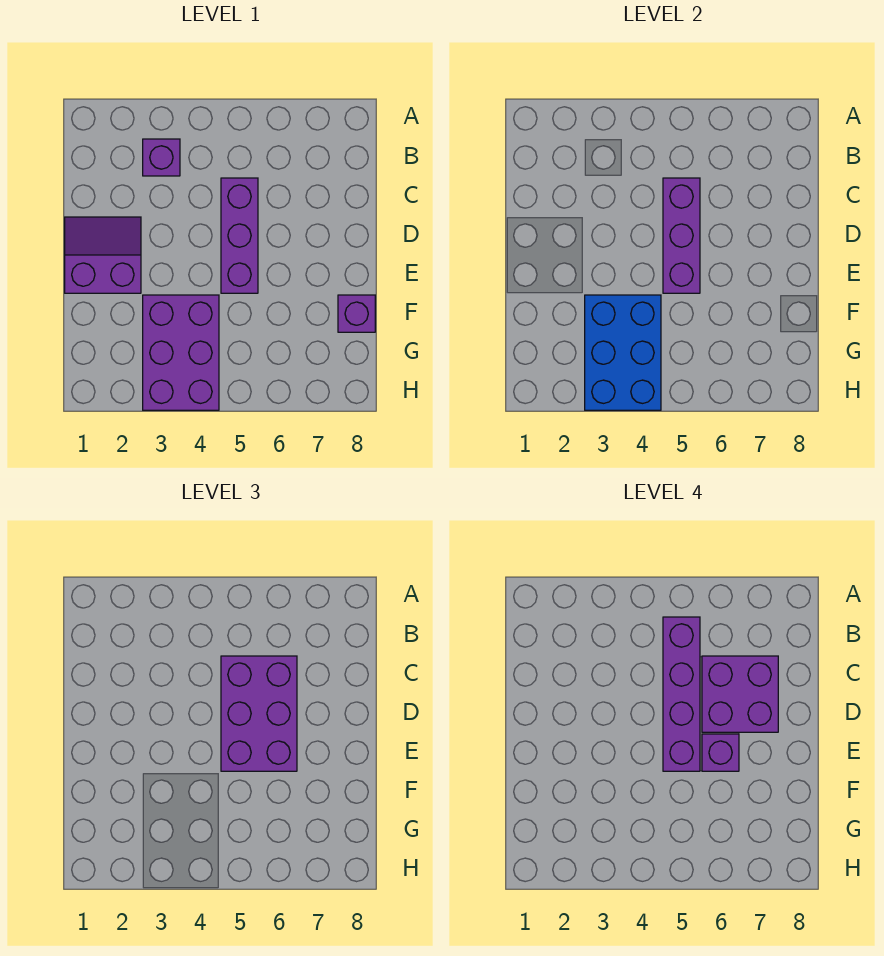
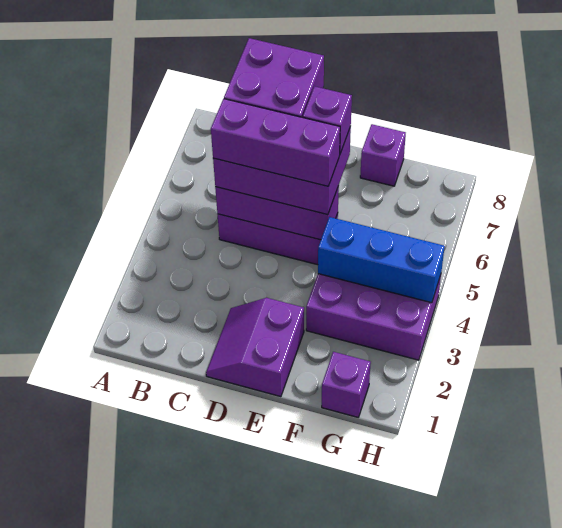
purple 1x1 brick [143,139,180,176] -> purple 1x1 brick moved to [322,352,371,417]
purple 1x4 brick [663,617,700,771] -> purple 1x3 brick [211,99,340,186]
blue 2x3 brick [585,295,661,410] -> blue 1x3 brick [318,217,445,303]

